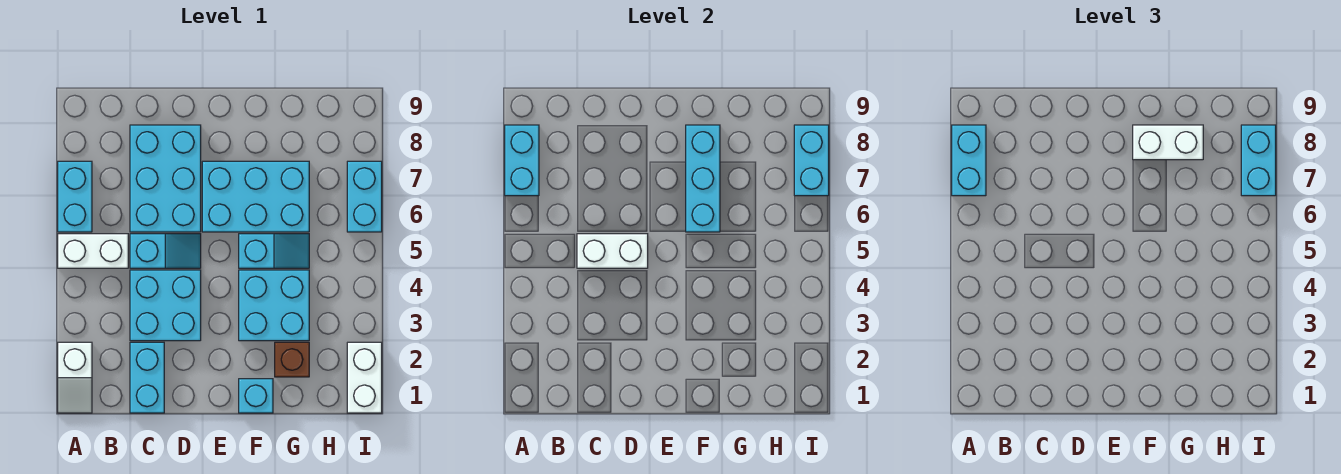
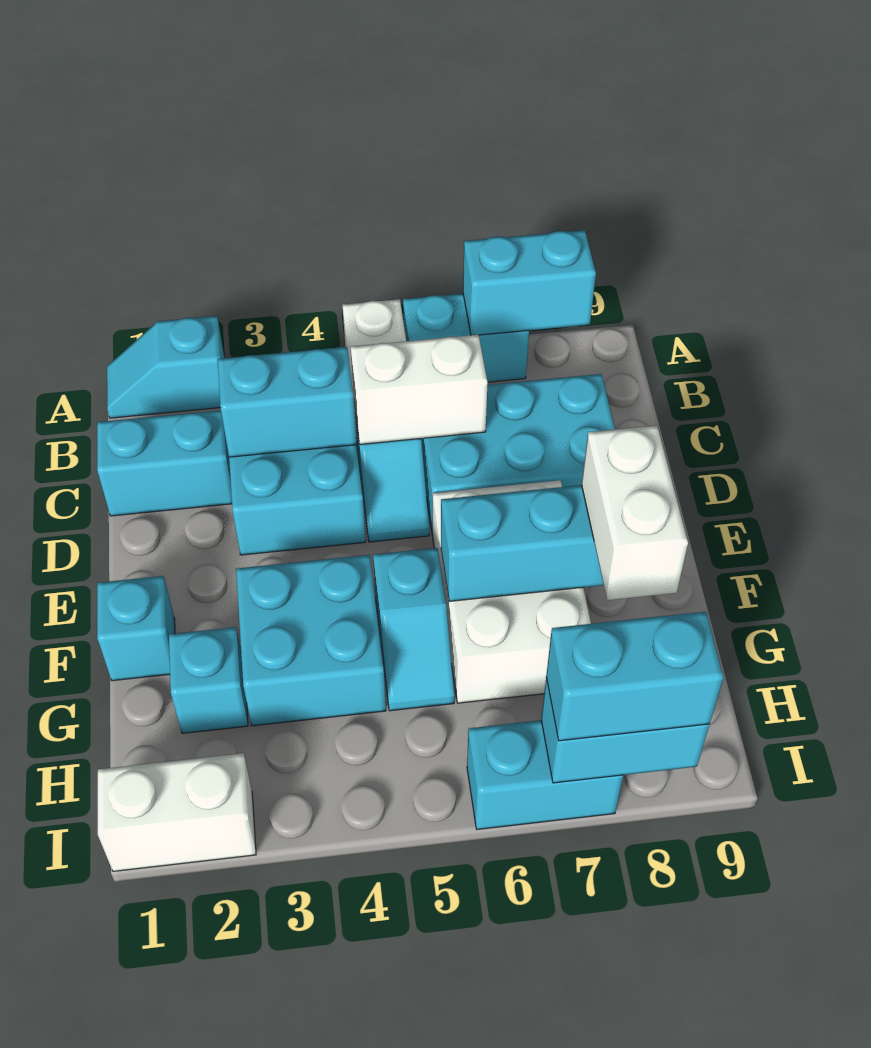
white 1x2 slope [58,342,92,413] -> cyan 1x2 slope [107,316,224,418]
cyan 1x2 brick [952,125,986,196] -> cyan 1x2 brick moved to [218,347,356,457]
white 1x2 brick [577,234,648,268] -> white 1x2 brick turned to [351,335,488,444]
cyan 2x3 brick [202,161,309,232] -> white 2x3 brick [433,480,591,703]
brown 1x1 brick [275,342,309,377] -> cyan 1x1 brick [169,627,248,733]

